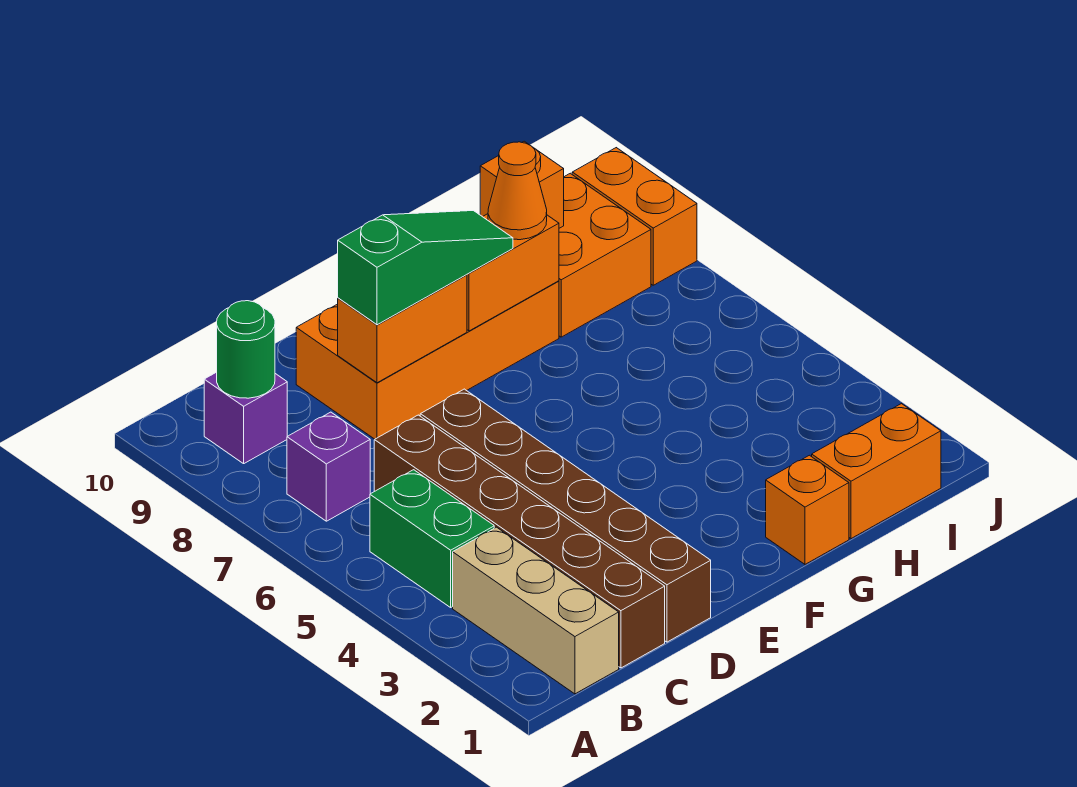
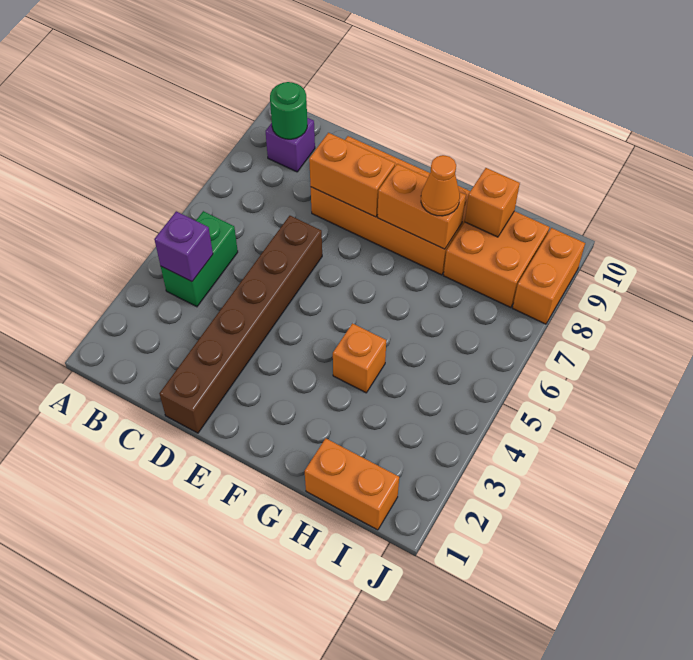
tan 1x3 brick [453,527,619,694] -> none
purple 1x1 brick [287,412,370,521] -> purple 1x1 brick moved to [154,211,213,282]
brown 1x6 brick [374,415,665,668] -> none
green 1x3 slope [338,211,513,325] -> none
orange 1x1 brick [766,455,849,564] -> orange 1x1 brick moved to [333,323,386,393]

